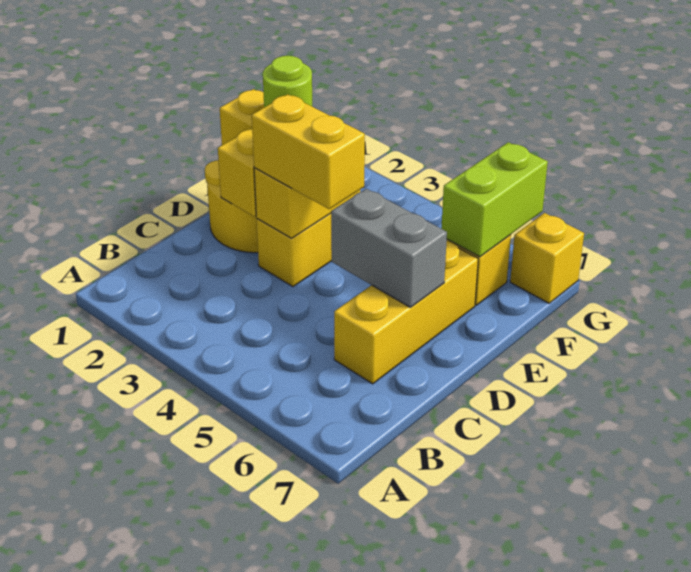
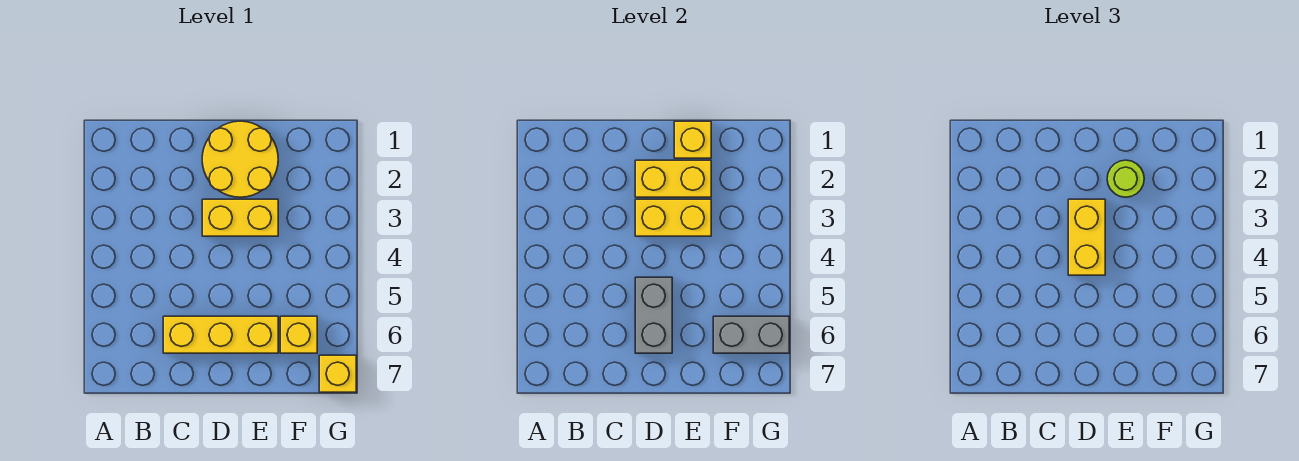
lime 1x2 brick [441,142,548,257] -> grey 1x2 brick [713,316,789,353]

